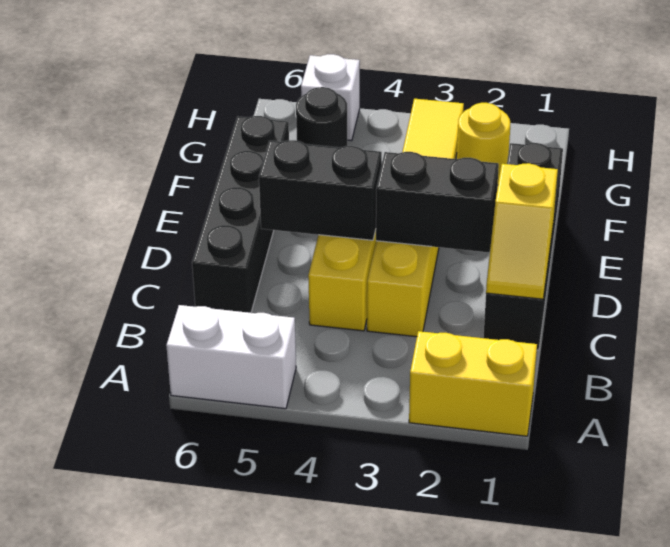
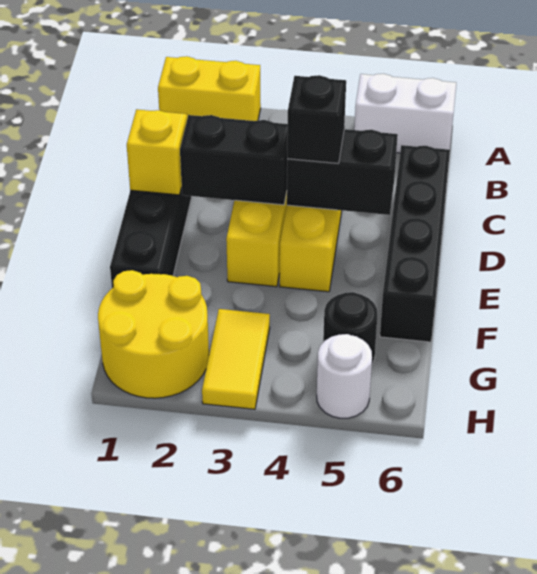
none -> black 1x1 brick [287,75,346,164]
yellow 1x1 round brick [457,103,510,183] -> yellow 2x2 round brick [98,270,209,398]
white 1x1 brick [301,54,360,141] -> white 1x1 round brick [317,334,372,418]

